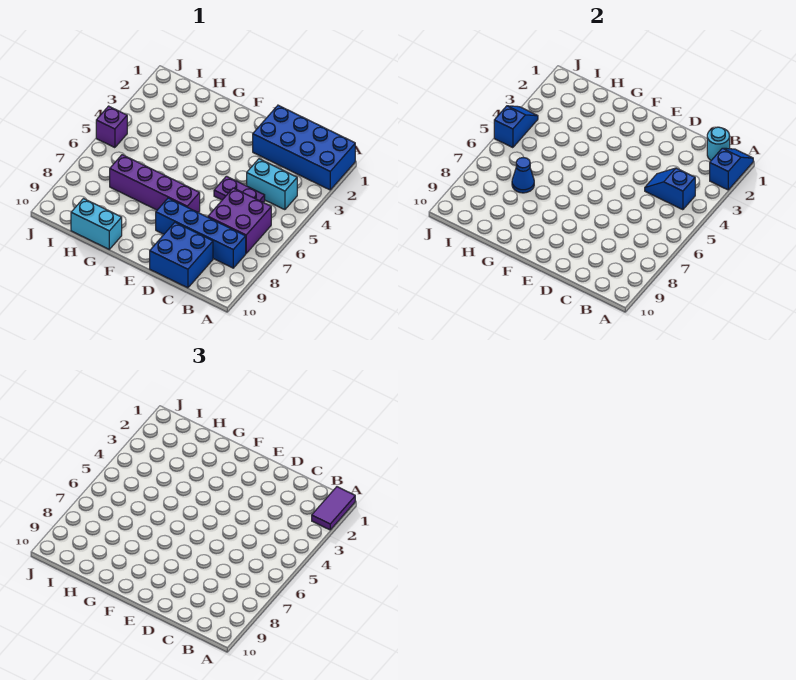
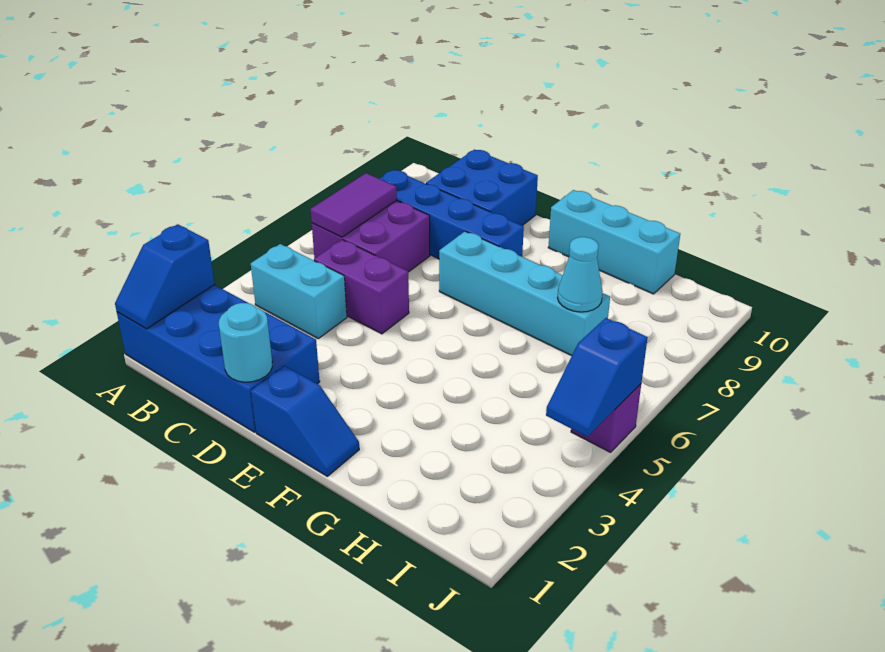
purple 1x2 tile [312,487,355,530] -> purple 1x2 tile moved to [311,173,397,237]
cyan 1x1 round brick [707,127,730,160] -> cyan 1x1 round brick moved to [219,303,272,382]
blue 1x2 slope [645,168,695,210] -> blue 1x2 slope moved to [251,366,359,476]
purple 1x2 plate [214,176,265,202] -> purple 1x2 brick [314,240,409,334]
purple 1x4 brick [110,155,200,212] -> cyan 1x4 brick [439,231,610,356]
cyan 1x2 brick [71,199,122,249] -> cyan 1x3 brick [548,190,680,294]
blue 1x1 cone [512,157,534,193] -> cyan 1x1 cone [558,237,603,312]

